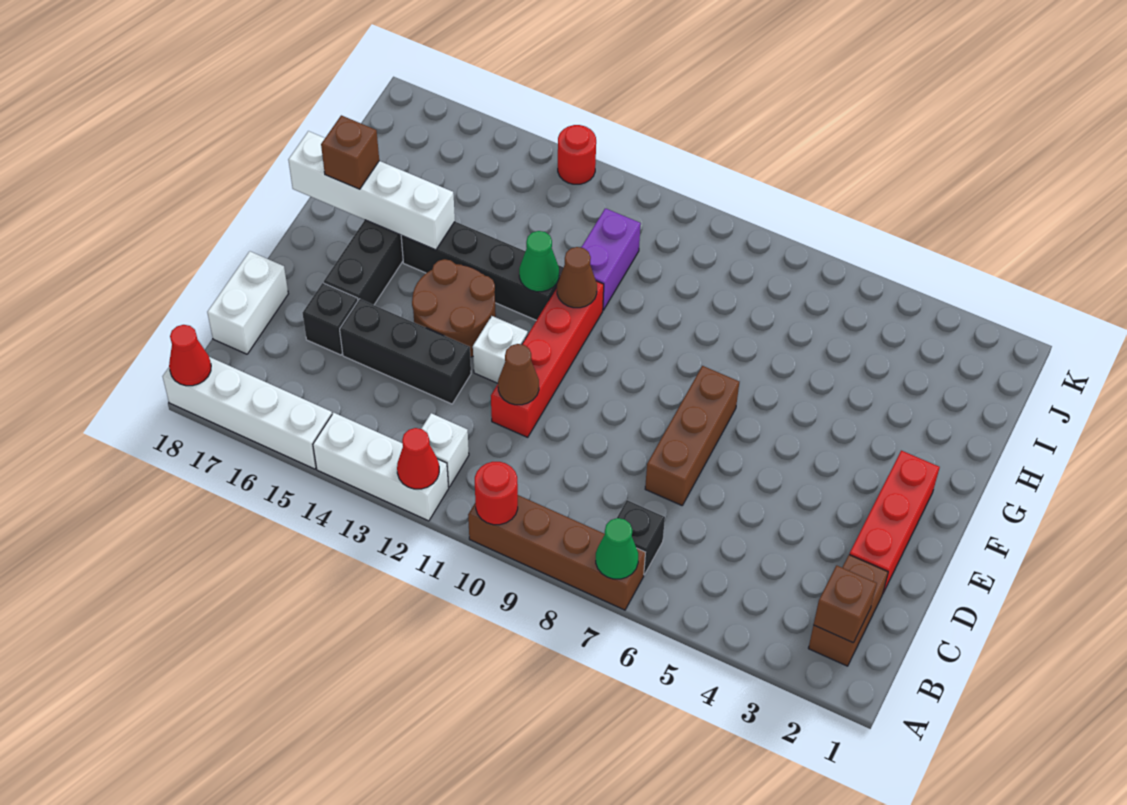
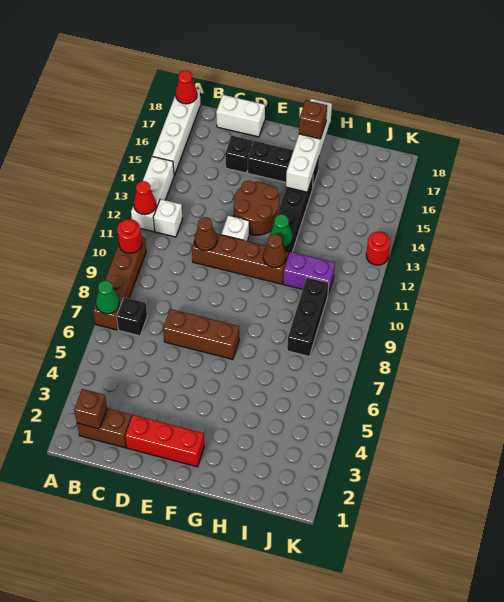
red 1x4 brick [491,281,604,437] -> brown 1x4 brick [192,234,289,284]
black 1x3 brick [340,299,471,404] -> black 1x3 brick moved to [287,277,329,356]

